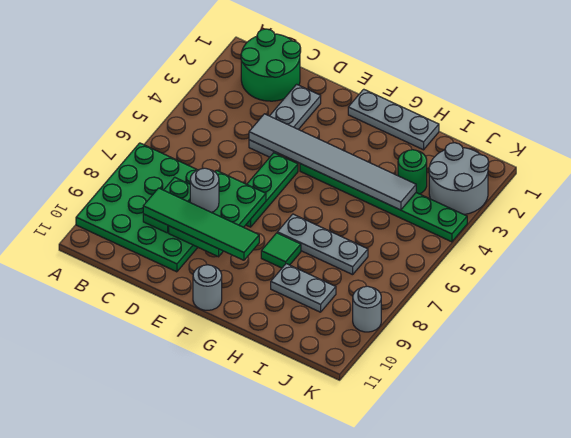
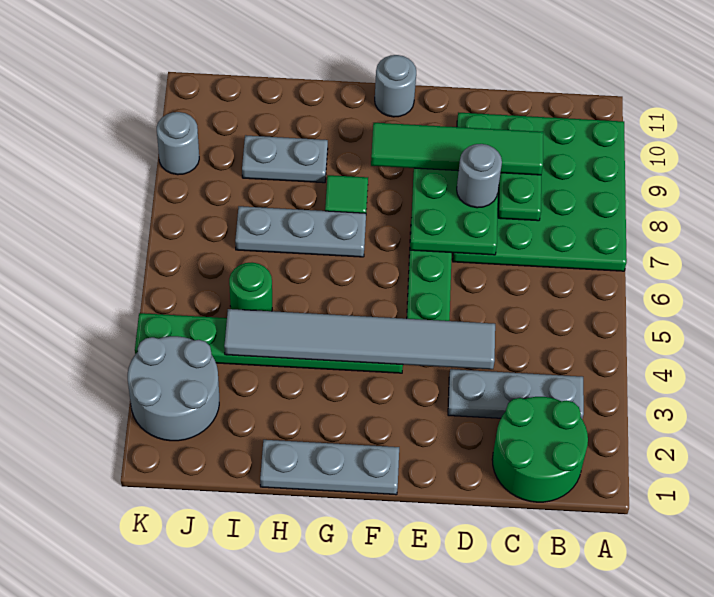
grey 1x3 plate [249,84,321,157] -> grey 1x3 plate turned to [448,369,584,419]
green 1x1 round brick [398,150,427,194] -> green 1x1 round brick moved to [229,263,272,311]

